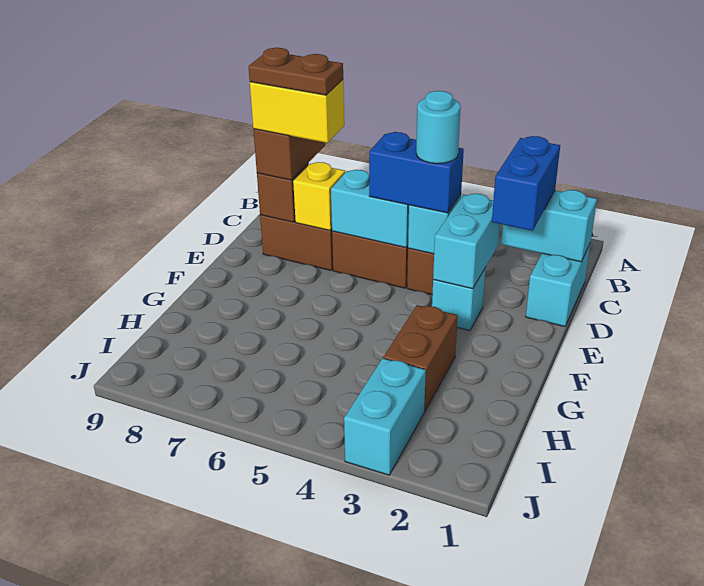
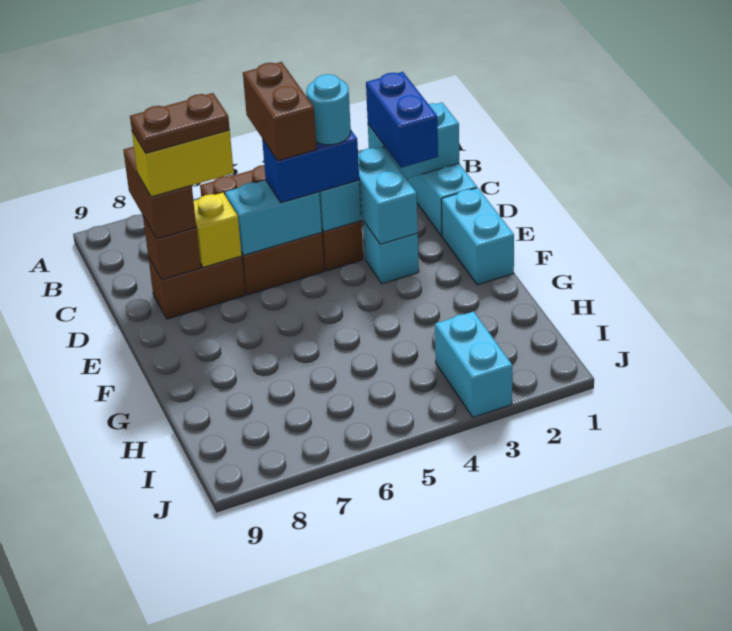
none -> cyan 1x2 brick [442,188,514,285]
brown 1x2 brick [383,305,458,411] -> brown 1x2 brick moved to [243,62,317,161]

